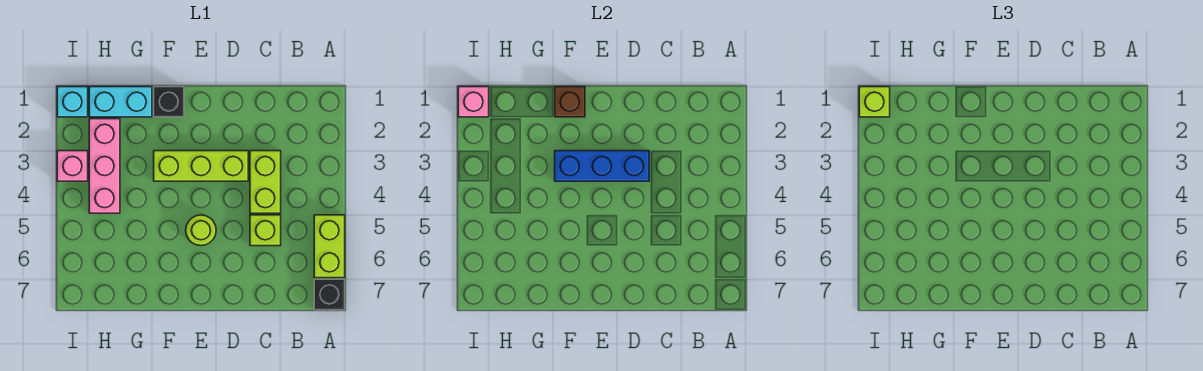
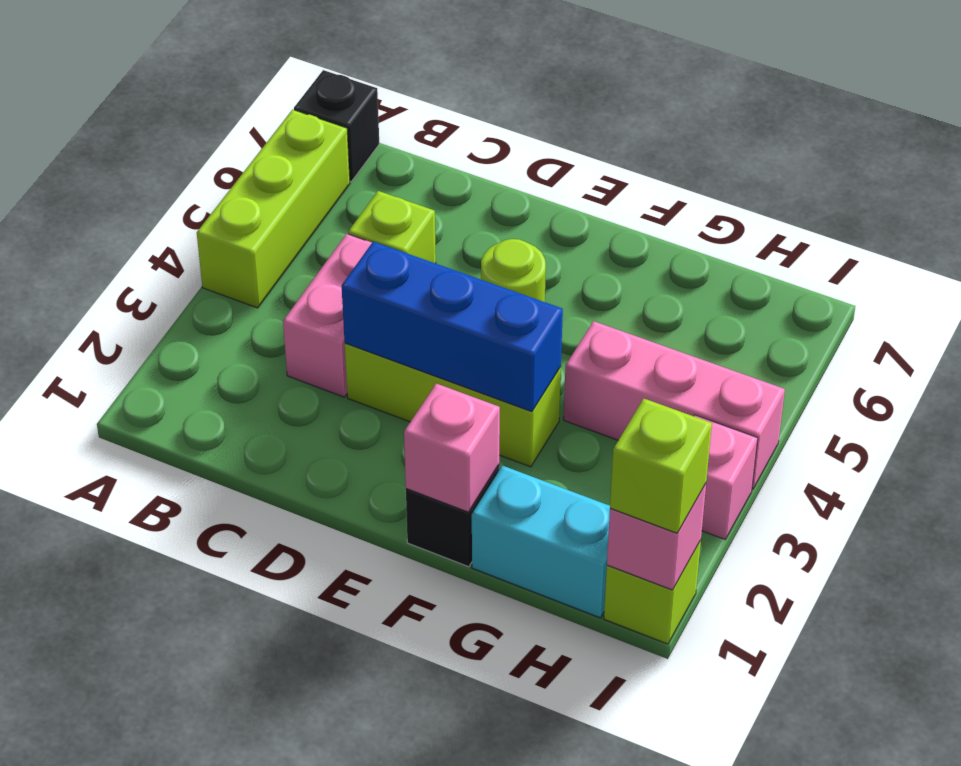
lime 1x2 brick [314,215,345,278] -> lime 1x3 brick [197,110,350,308]
lime 1x2 brick [250,151,281,213] -> pink 1x2 brick [283,234,372,397]
brown 1x1 brick [555,87,585,117] -> pink 1x1 brick [404,383,500,512]
pink 1x3 brick [89,119,120,213] -> pink 1x3 brick turned to [564,321,785,490]
cyan 1x1 brick [57,87,88,117] -> lime 1x1 brick [604,540,701,644]

